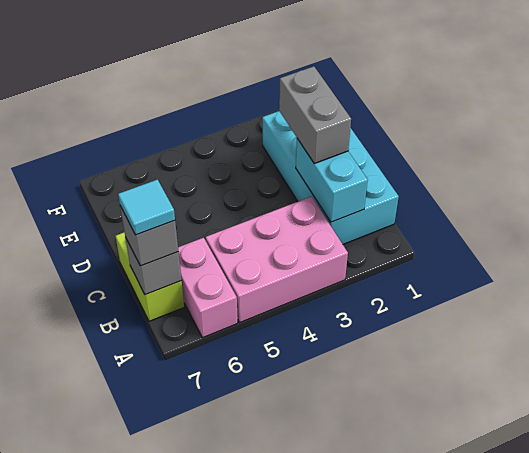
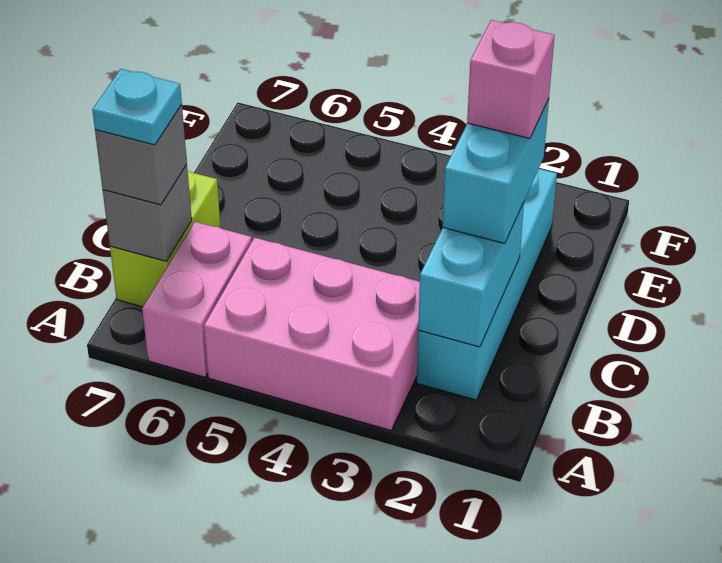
cyan 2x4 brick [262,111,399,244] -> cyan 1x4 brick [417,169,557,400]
cyan 1x1 tile [118,180,175,235] -> cyan 1x1 plate [92,69,182,145]
grey 1x2 brick [279,66,351,163] -> cyan 1x2 brick [443,99,549,243]
none -> pink 1x1 brick [467,20,555,138]

